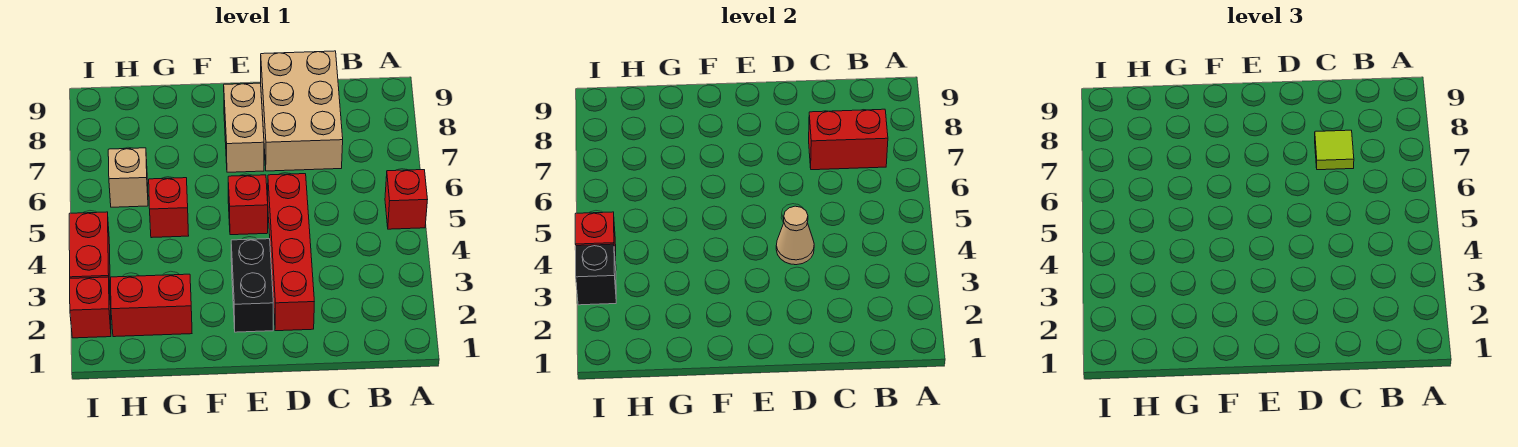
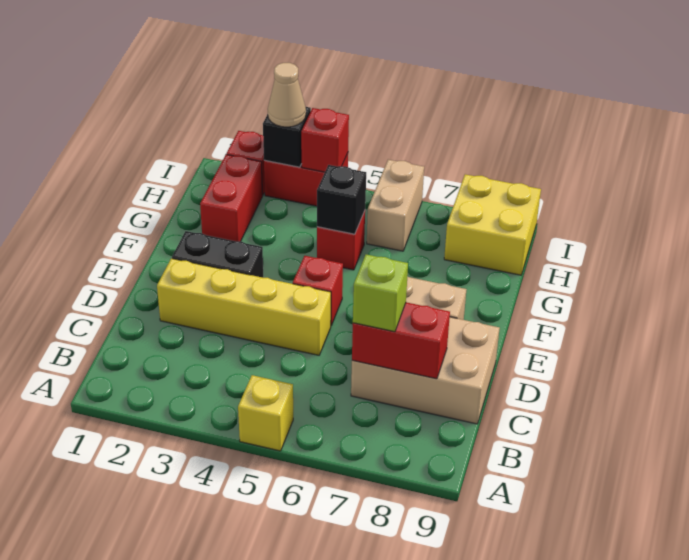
red 1x1 brick [385,170,428,229] -> yellow 1x1 brick [238,375,293,451]
red 1x2 brick [809,109,888,170] -> red 1x2 brick turned to [352,302,450,379]
lime 1x1 tile [1315,130,1354,170] -> lime 1x1 brick [353,254,408,332]
red 1x4 brick [268,174,314,331] -> yellow 1x4 brick [157,258,331,355]
tan 1x1 cone [776,206,814,265] -> tan 1x1 cone moved to [268,63,306,127]
none -> black 1x1 brick [317,165,366,234]
tan 1x1 brick [108,148,148,207] -> tan 1x2 brick [367,160,424,251]
none -> yellow 2x2 brick [444,174,541,275]

